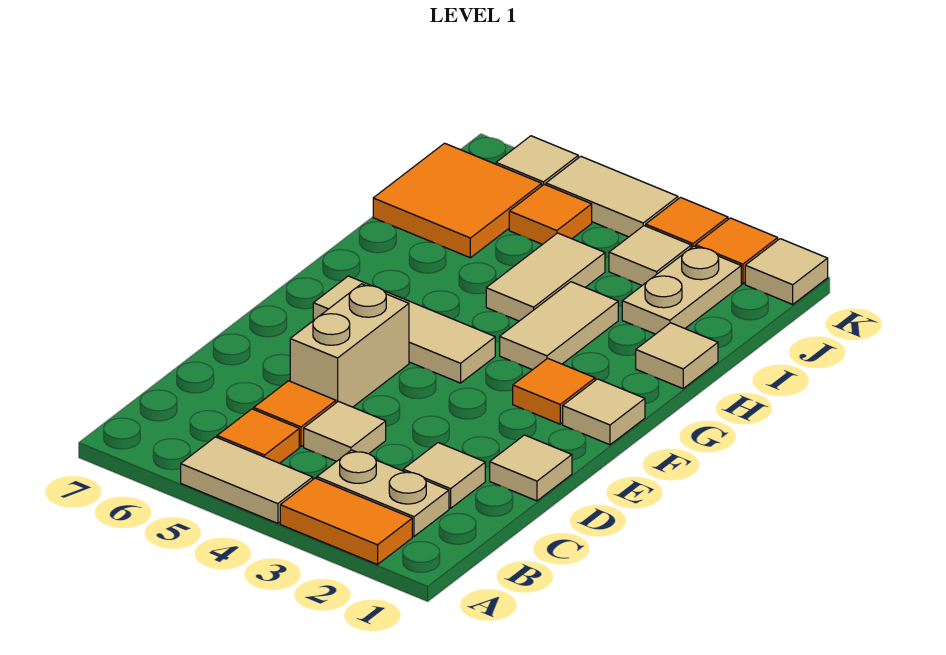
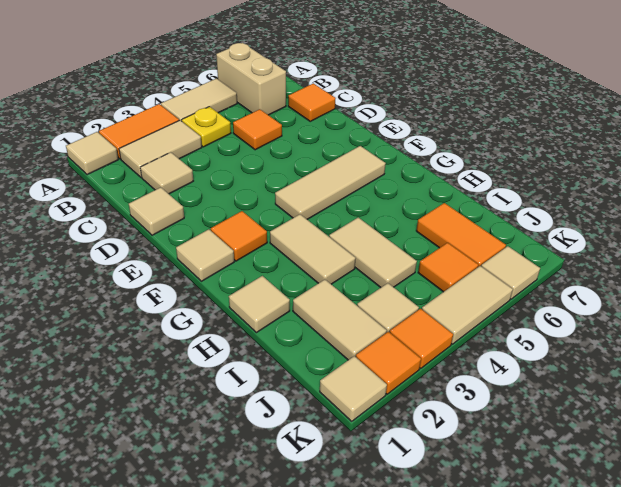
tan 1x2 plate [317,450,449,536] -> tan 1x2 tile [119,120,202,177]
none -> yellow 1x1 plate [182,107,231,147]
orange 1x1 tile [217,409,299,463] -> orange 1x1 tile moved to [288,83,336,121]
tan 1x1 tile [304,401,386,461] -> tan 1x1 tile moved to [66,132,118,175]
tan 1x2 brick [290,284,409,407] -> tan 1x2 brick moved to [216,43,286,115]
tan 1x2 plate [622,246,741,334] -> tan 1x2 tile [293,280,387,360]
orange 2x2 tile [373,143,542,258] -> orange 1x2 tile [416,203,506,267]

